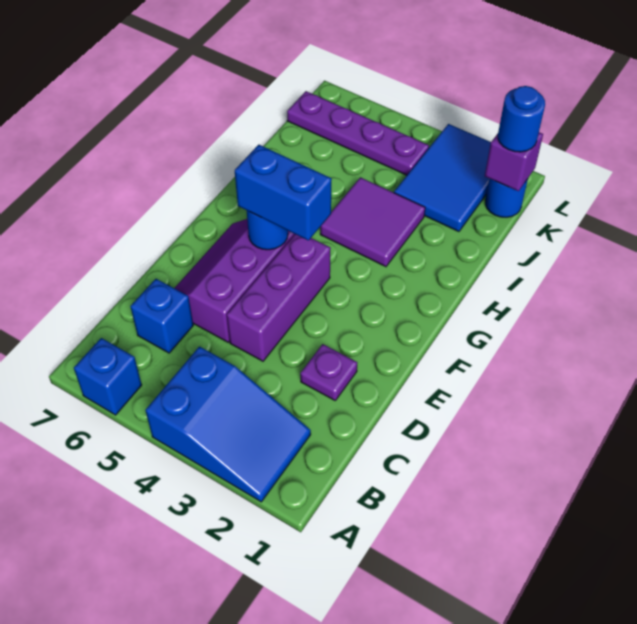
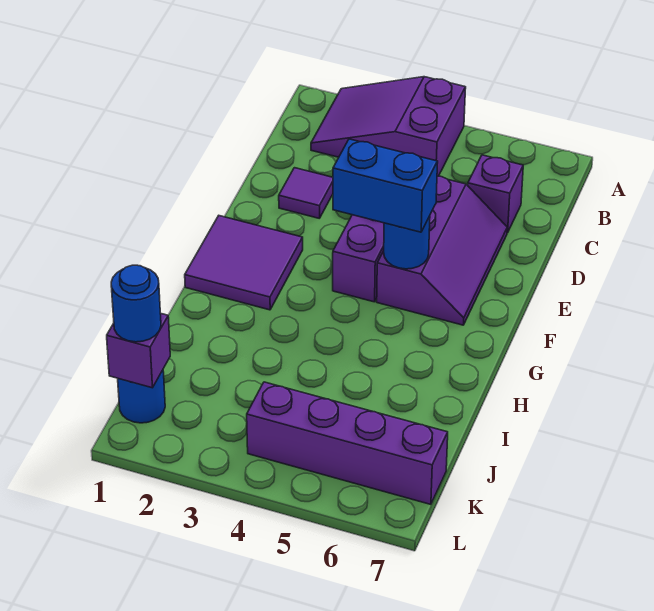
blue 2x3 slope [145,347,311,502] -> purple 2x3 slope [311,77,466,176]
blue 1x1 brick [74,338,142,415] -> none
blue 1x1 brick [131,279,193,353] -> purple 1x1 brick [468,155,523,233]
purple 1x1 plate [300,344,357,400] -> purple 1x1 tile [279,168,333,218]
purple 2x2 tile [320,177,425,267] -> purple 2x2 tile moved to [185,216,303,310]
blue 2x3 tile [394,124,491,232] -> none
purple 1x4 plate [287,91,429,175] -> purple 1x4 brick [247,382,448,504]

